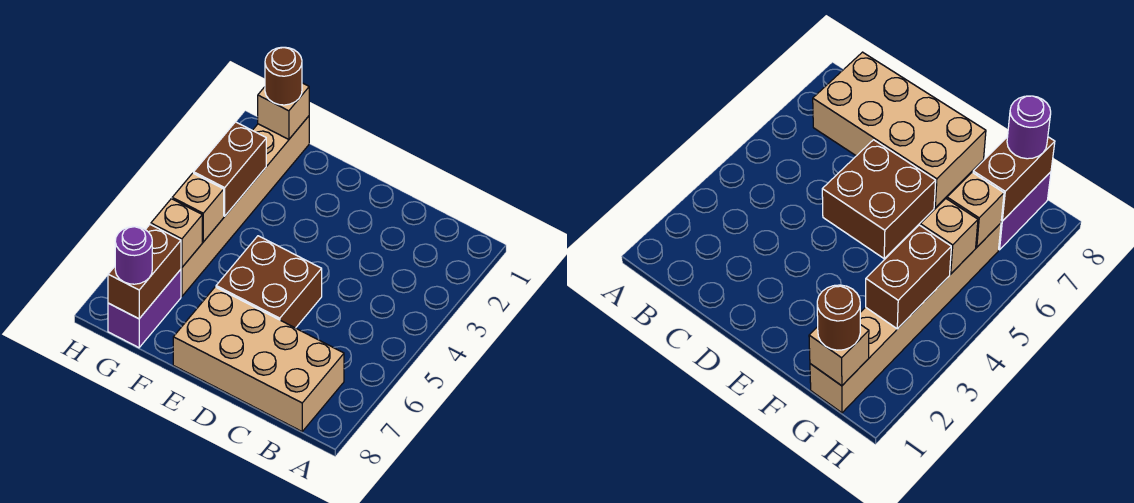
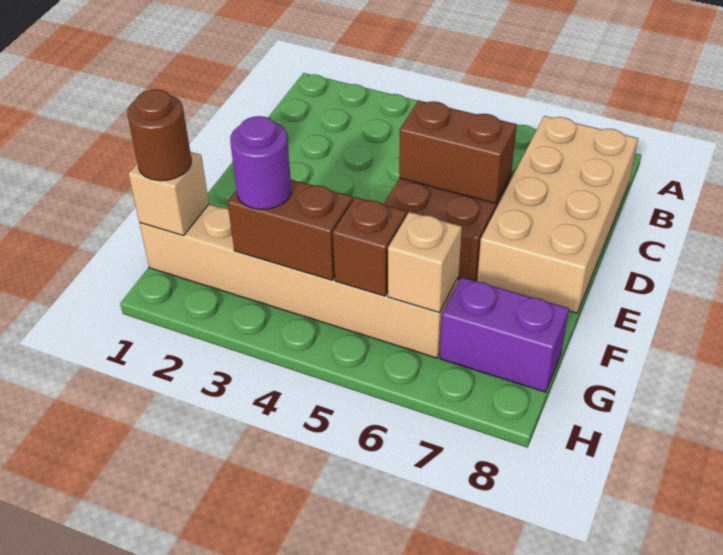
tan 1x1 brick [172,173,224,242] -> brown 1x1 brick [333,197,407,296]
brown 1x2 brick [108,225,181,319] -> brown 1x2 brick moved to [399,100,517,204]
purple 1x1 round brick [115,227,152,284] -> purple 1x1 round brick moved to [230,116,291,210]

